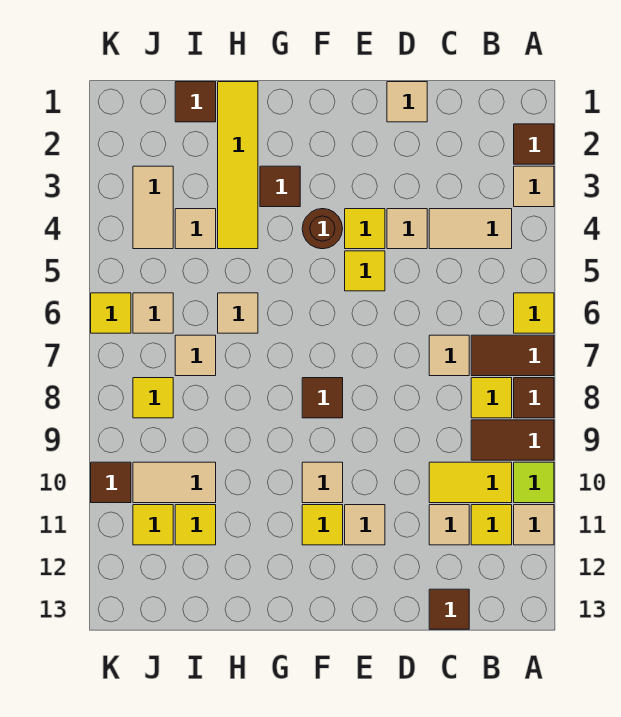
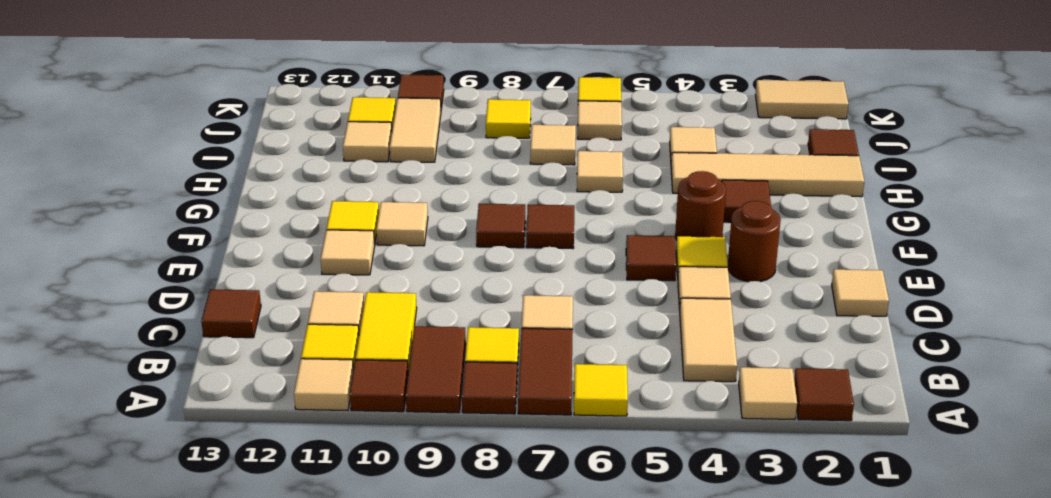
lime 1x1 tile [514,462,554,503] -> brown 1x1 tile [350,360,408,412]
none -> brown 1x1 round brick [728,201,781,282]
yellow 1x1 tile [345,251,385,291] -> brown 1x1 tile [626,235,676,281]
none -> brown 1x1 tile [526,205,574,249]
yellow 1x4 tile [218,82,258,249] -> tan 1x4 tile [671,153,864,197]
yellow 1x1 tile [175,505,216,545] -> tan 1x1 tile [343,122,392,162]
tan 1x2 tile [133,166,173,249] -> tan 1x2 tile moved to [755,80,849,119]

